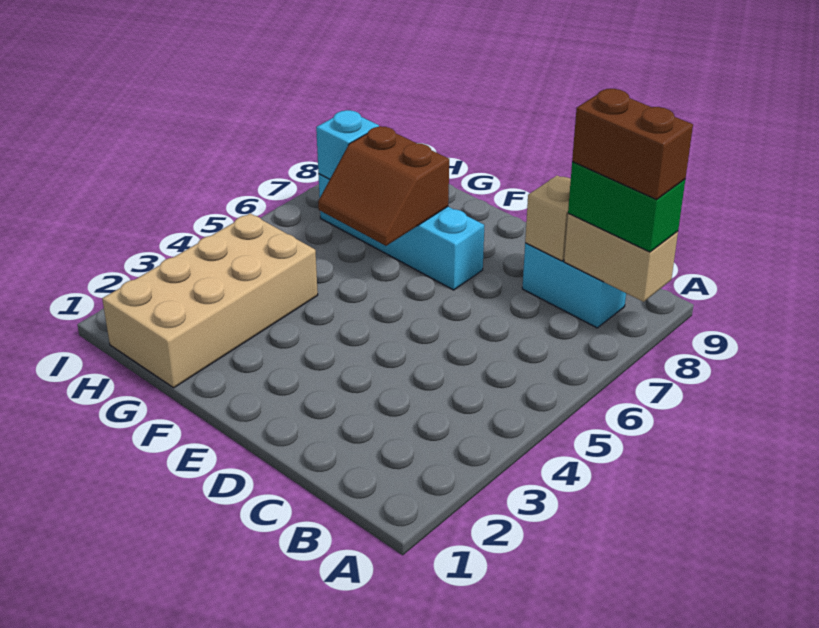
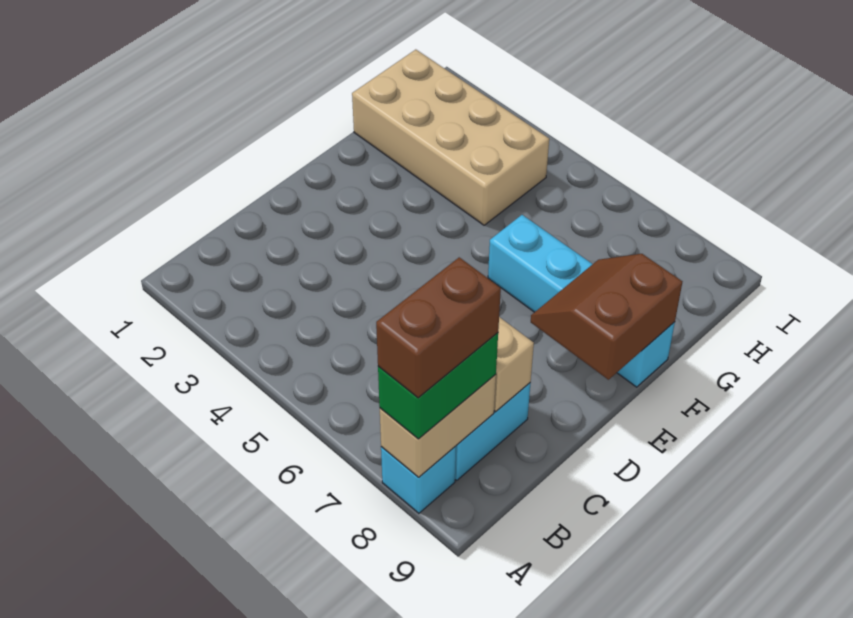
cyan 1x4 brick [318,174,484,290] -> cyan 1x4 brick turned to [488,215,675,387]
brown 2x2 slope [318,126,449,246] -> brown 2x2 slope moved to [531,254,682,380]
cyan 1x1 brick [316,110,379,179] -> cyan 1x1 brick moved to [381,446,456,513]

